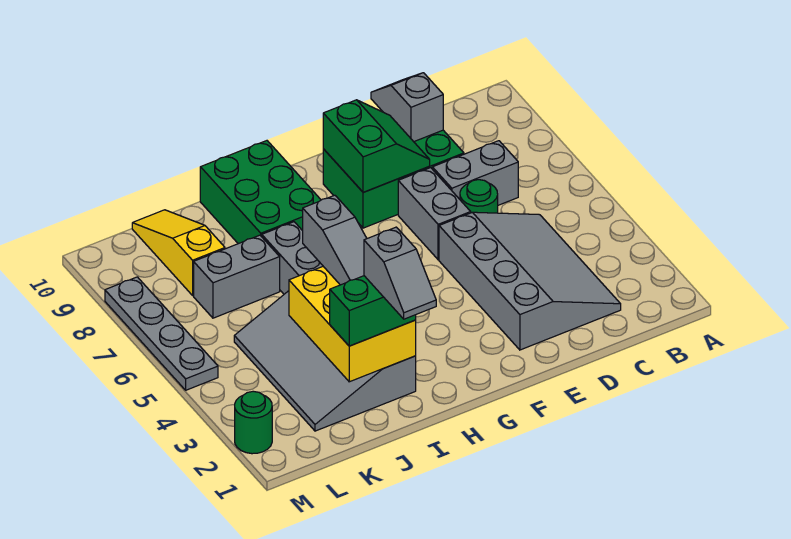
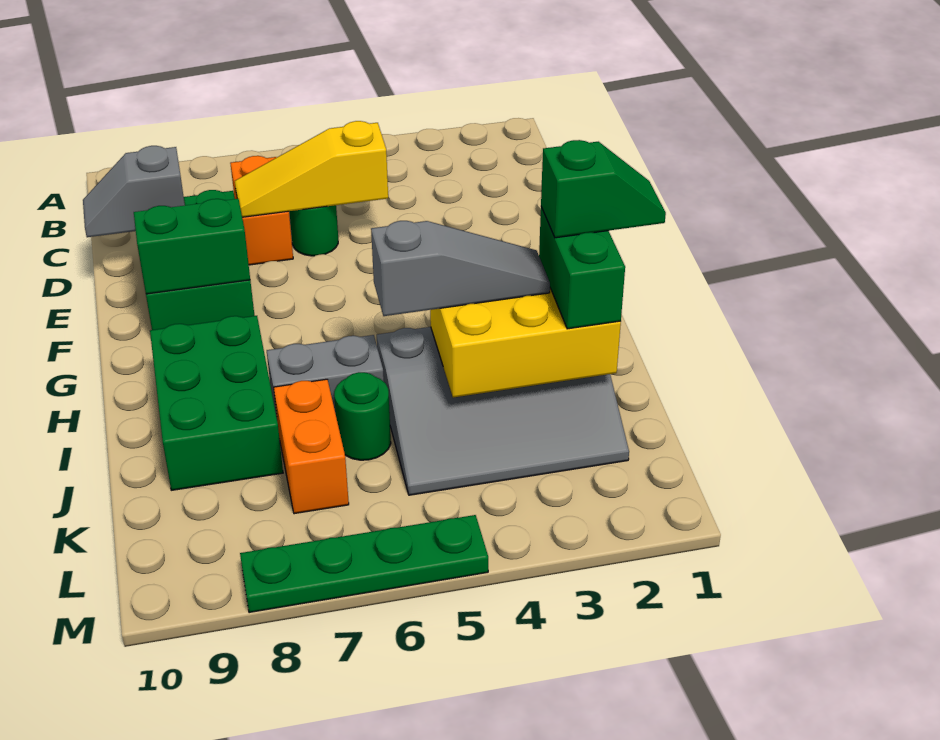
grey 3x4 slope [439,212,621,350] -> none
grey 1x2 brick [432,141,518,205] -> orange 1x2 brick [230,156,293,265]
grey 1x2 brick [398,168,471,260] -> none
green 2x3 brick [200,141,321,244] -> green 2x3 brick turned to [150,316,283,490]
grey 1x2 slope [364,227,436,319] -> green 1x2 slope [541,140,666,238]
grey 1x2 brick [194,235,280,318] -> orange 1x2 brick [274,379,349,514]
yellow 1x3 slope [132,210,225,295] -> yellow 1x3 slope moved to [235,121,388,218]
green 1x1 round brick [235,391,272,454] -> green 1x1 round brick moved to [334,372,391,460]
grey 1x4 plate [105,277,218,390] -> green 1x4 plate [240,515,488,613]

